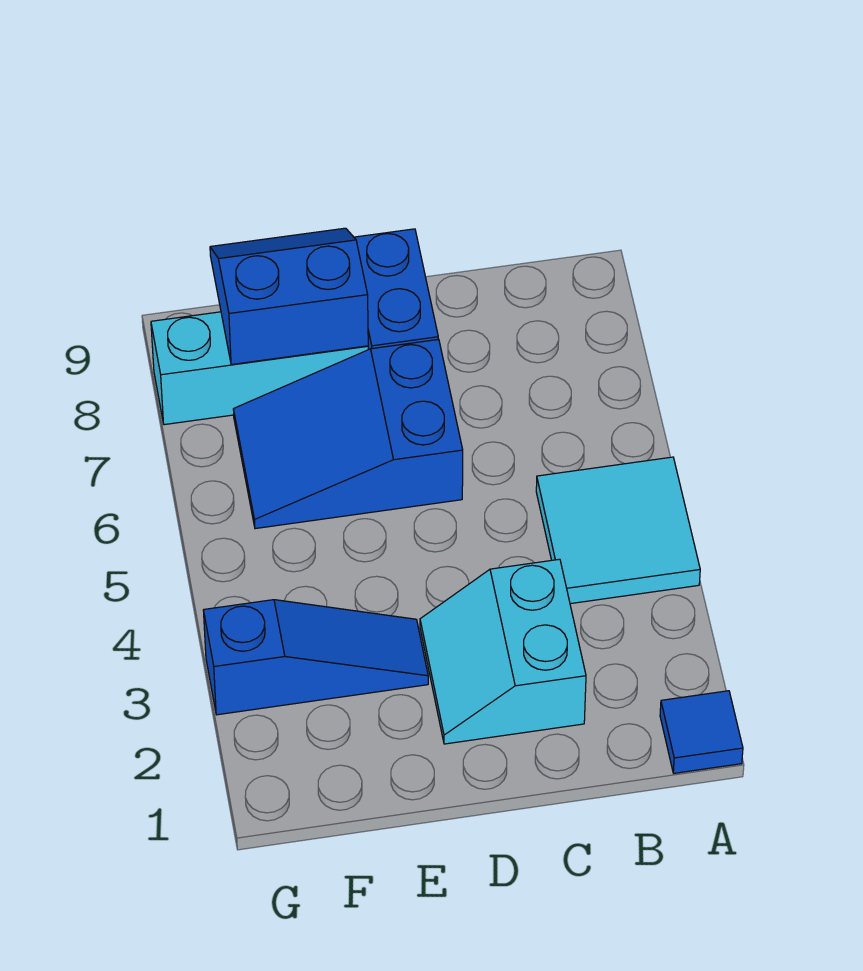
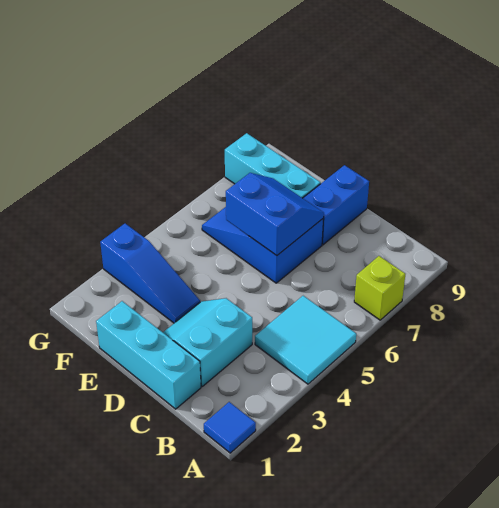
none -> lime 1x1 brick [354,256,405,320]
none -> cyan 1x3 brick [96,301,201,409]
blue 2x2 slope [210,228,368,365] -> blue 2x2 slope moved to [226,173,324,256]

